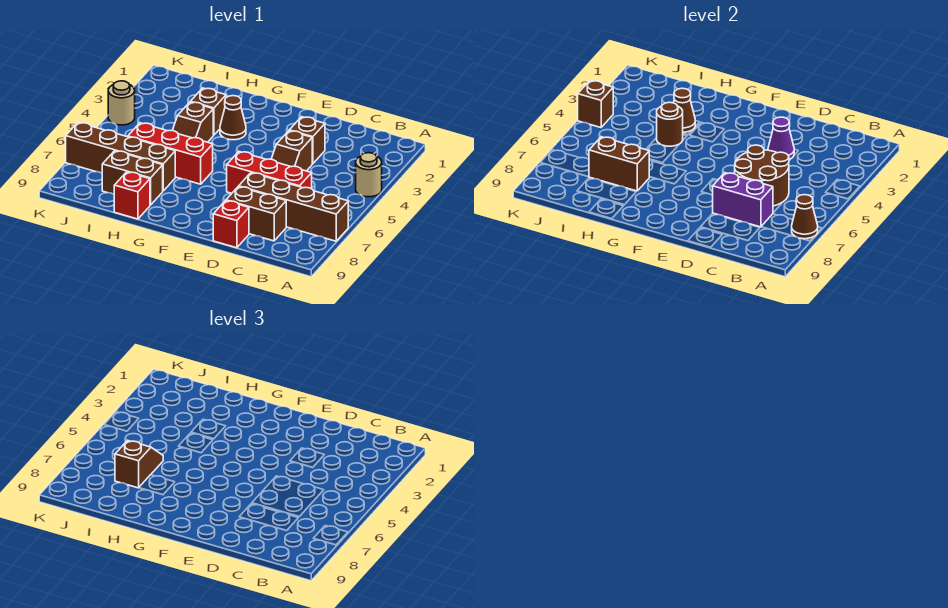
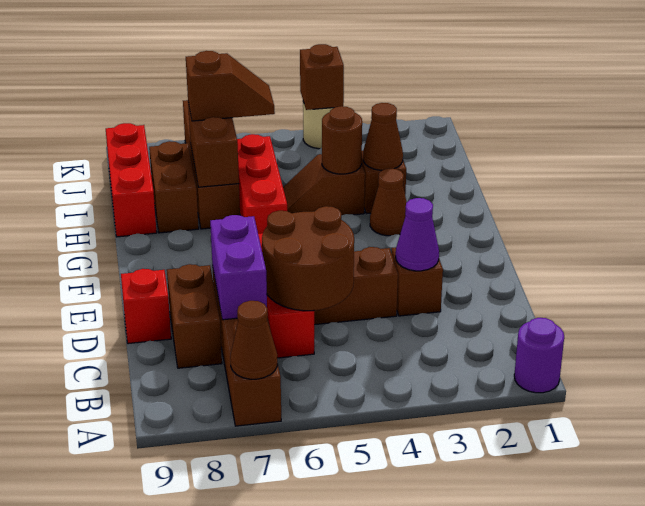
none -> purple 1x1 round brick [514,318,564,393]
tan 1x1 round brick [356,153,382,197] -> none
red 1x1 brick [114,172,150,219] -> red 1x3 brick [106,123,157,237]

